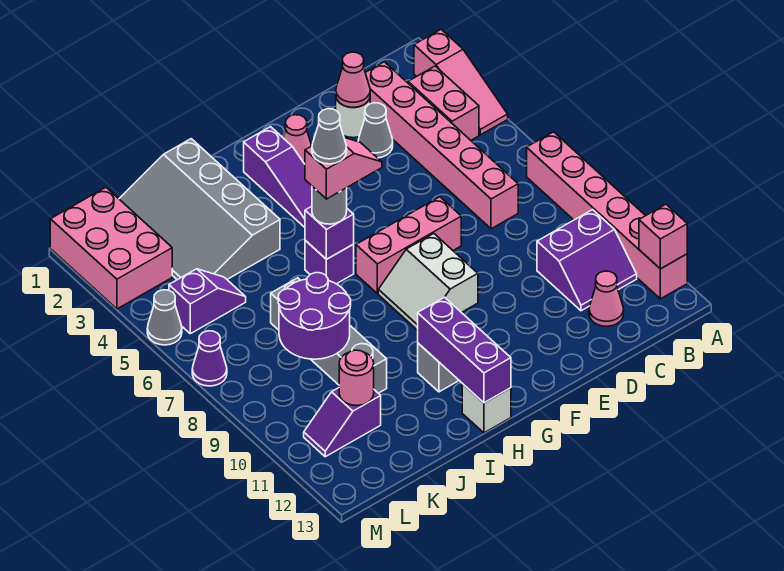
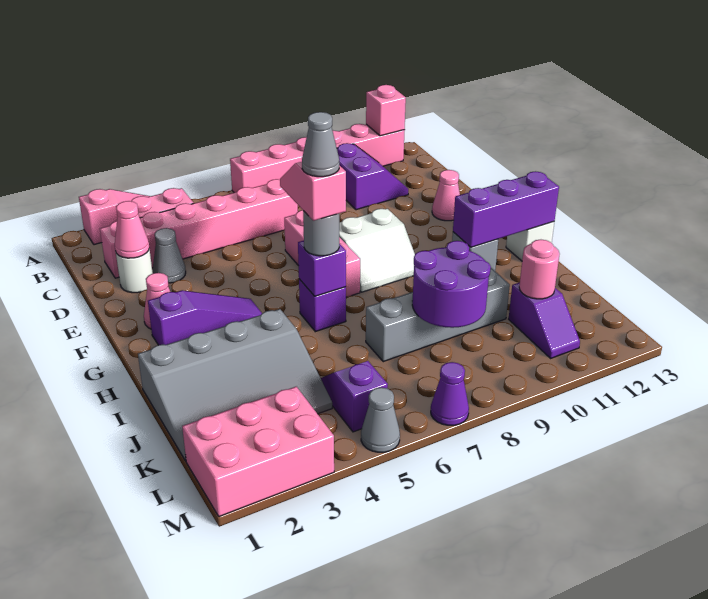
pink 1x1 cone [589,271,624,326] -> pink 1x1 cone moved to [432,170,460,221]

